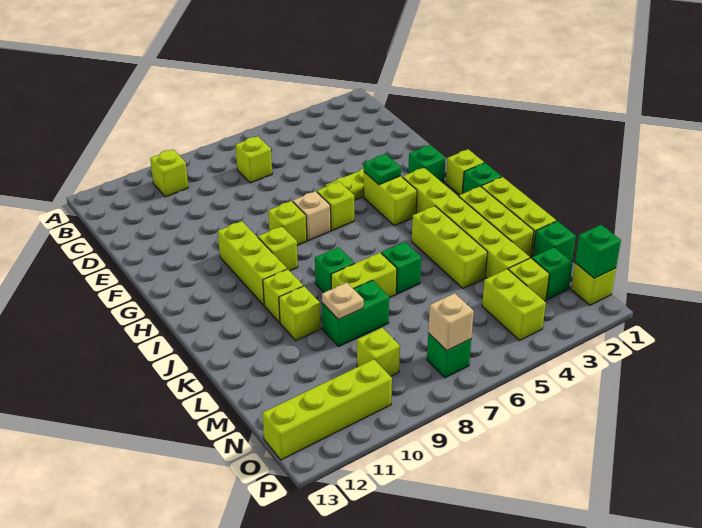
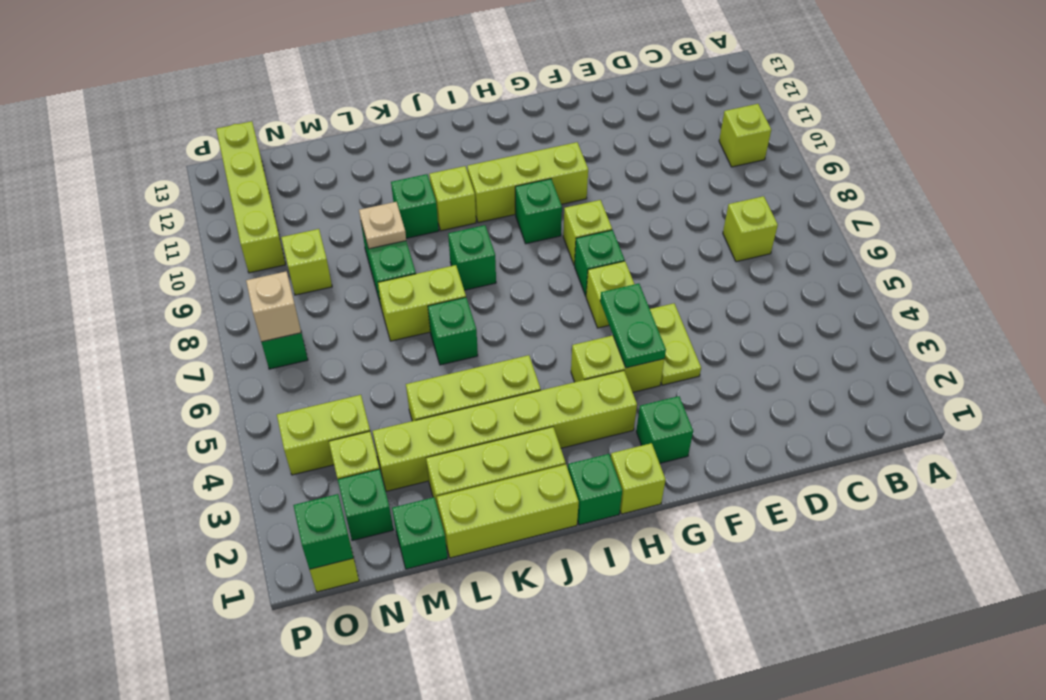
green 1x1 plate [364,154,401,185] -> green 1x2 plate [600,284,666,368]
tan 1x1 brick [293,191,331,241] -> green 1x1 brick [575,230,625,296]
lime 1x1 brick [258,226,298,271] -> green 1x1 brick [515,179,562,244]
lime 1x2 brick [331,253,397,298] -> lime 1x2 brick turned to [378,265,466,341]
lime 1x1 brick [279,286,320,340] -> green 1x1 brick [391,174,439,238]

